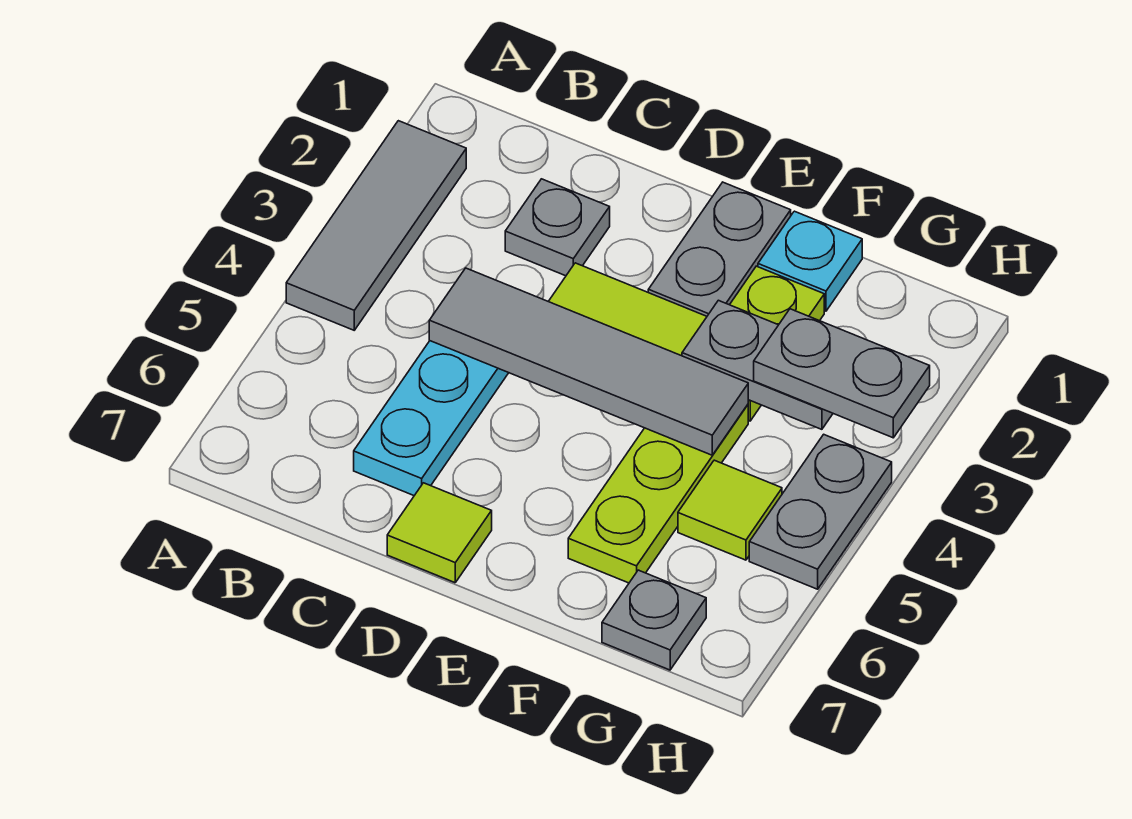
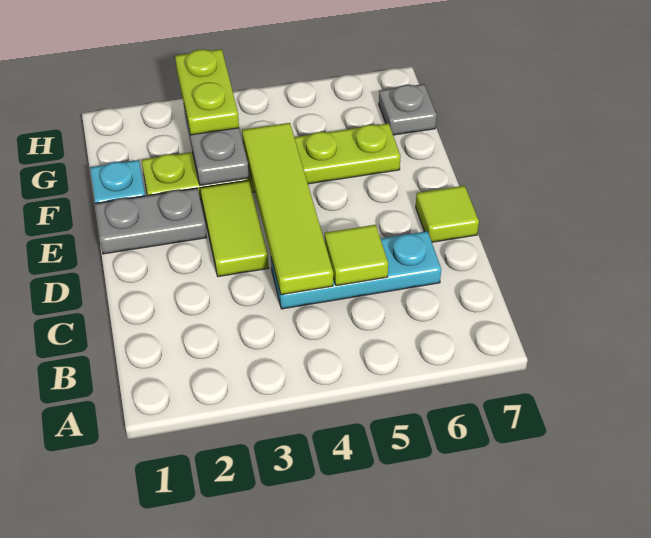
grey 1x3 tile [286,121,466,330] -> none
grey 1x1 plate [505,179,610,276] -> none
grey 1x4 tile [429,268,748,455] -> lime 1x4 tile [242,123,333,295]
grey 1x2 plate [754,309,930,438] -> lime 1x2 plate [175,49,239,135]
lime 1x1 tile [678,460,782,560] -> lime 1x1 tile moved to [325,225,388,286]
grey 1x2 plate [749,434,892,589] -> none

